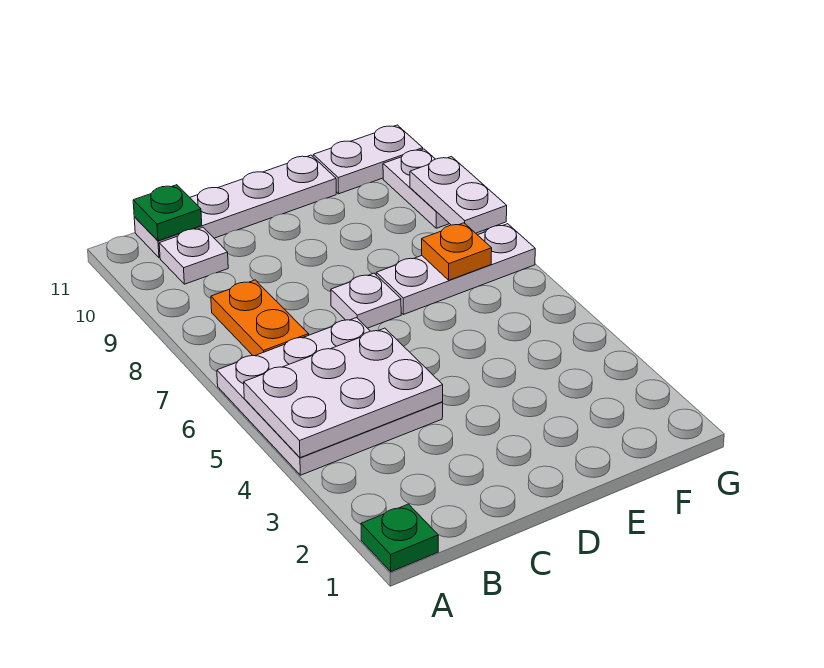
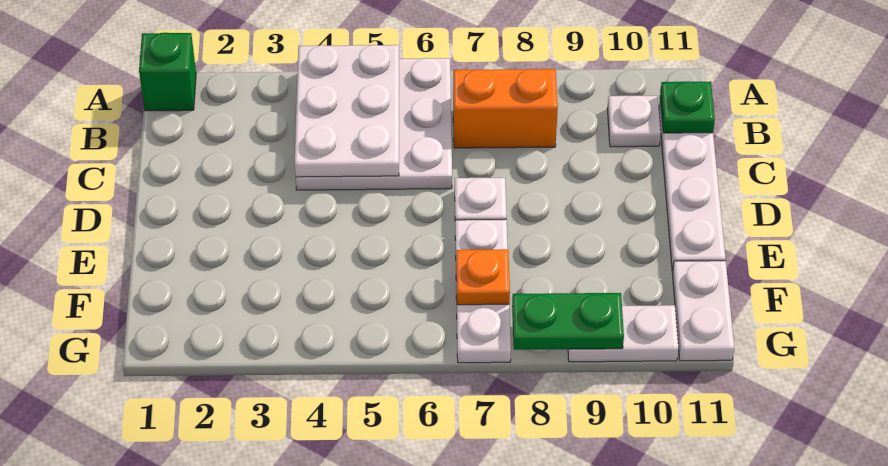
green 1x1 plate [361,504,438,572] -> green 1x1 brick [139,33,196,111]
orange 1x2 plate [211,280,309,356] -> orange 1x2 brick [453,69,558,148]
white 1x2 plate [410,157,507,233] -> green 1x2 plate [512,293,624,350]

